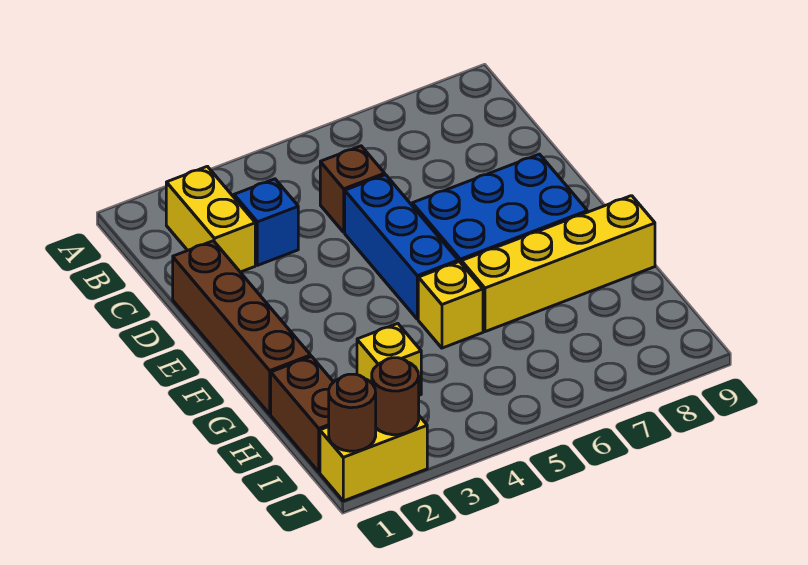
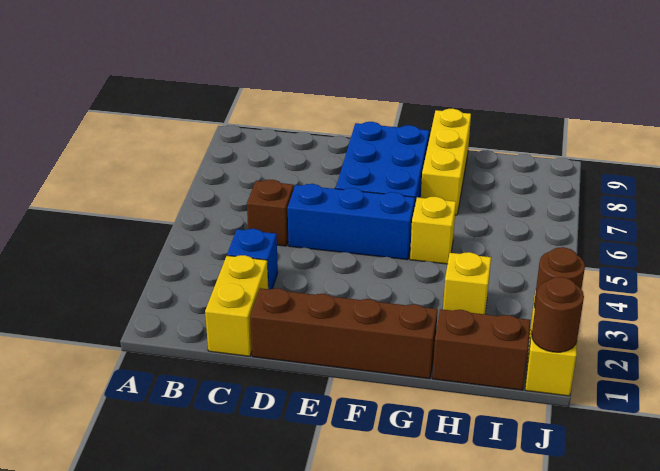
yellow 1x2 brick [166,166,255,272] -> yellow 1x2 brick turned to [205,255,268,356]
yellow 1x4 brick [462,196,655,332] -> yellow 1x3 brick [421,109,471,215]

